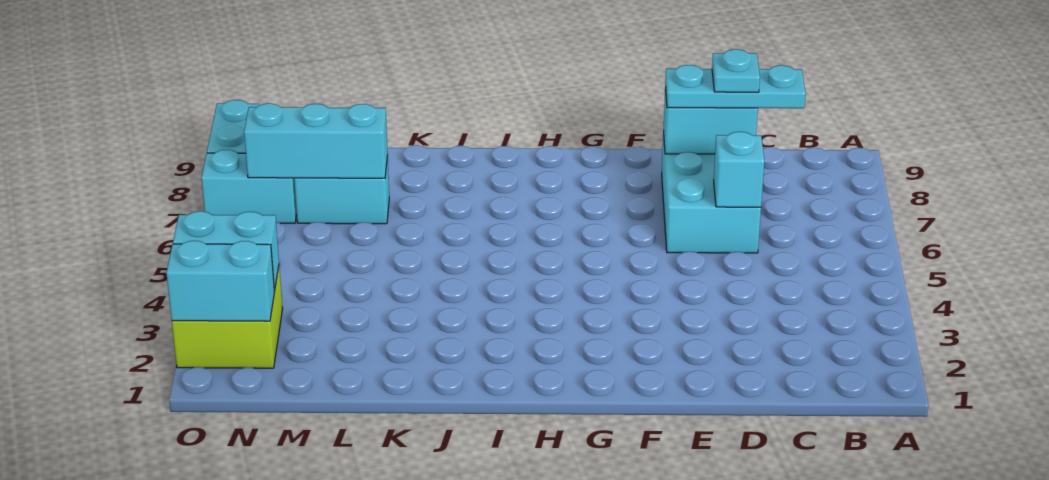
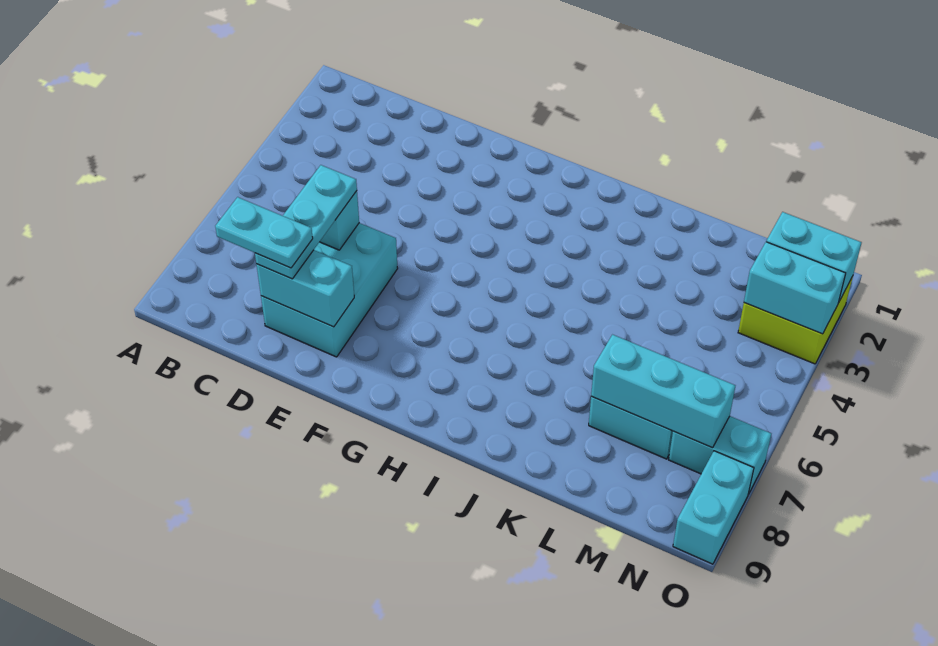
cyan 1x3 plate [665,65,806,108] -> cyan 1x3 plate turned to [255,165,357,279]
cyan 1x1 plate [712,49,760,92] -> cyan 1x2 plate [215,197,313,268]

